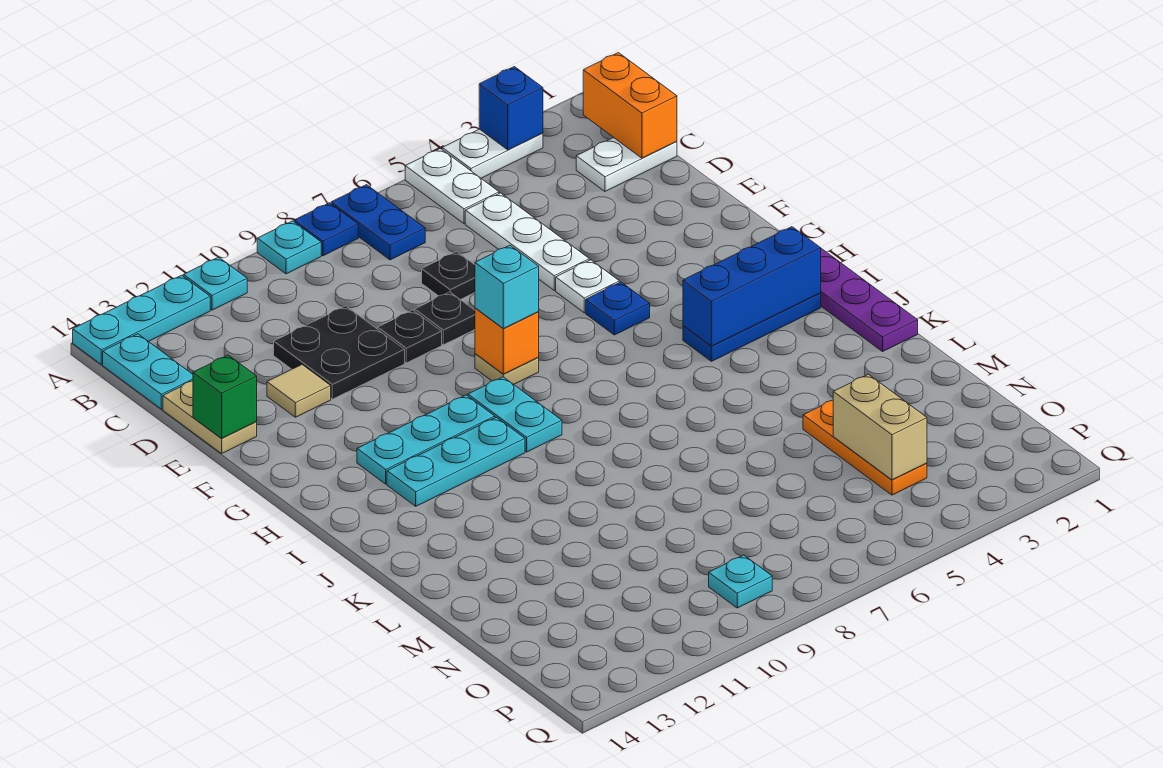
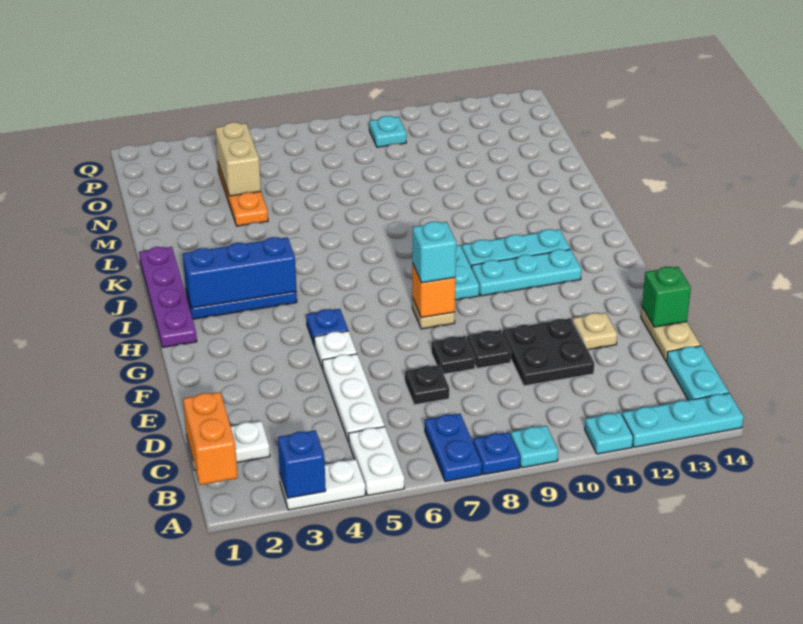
tan 1x1 tile [267,365,331,417] -> tan 1x1 plate [573,313,617,350]

